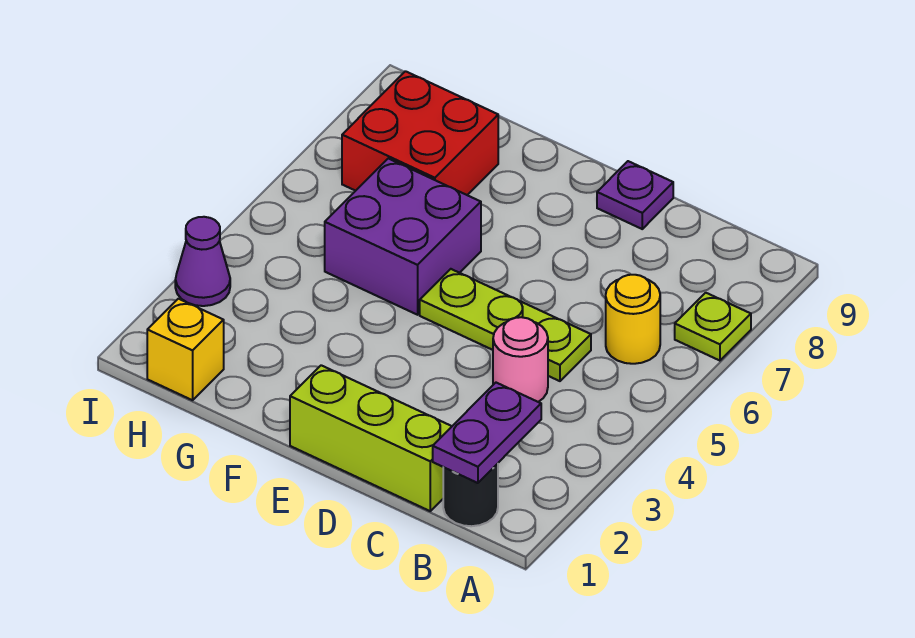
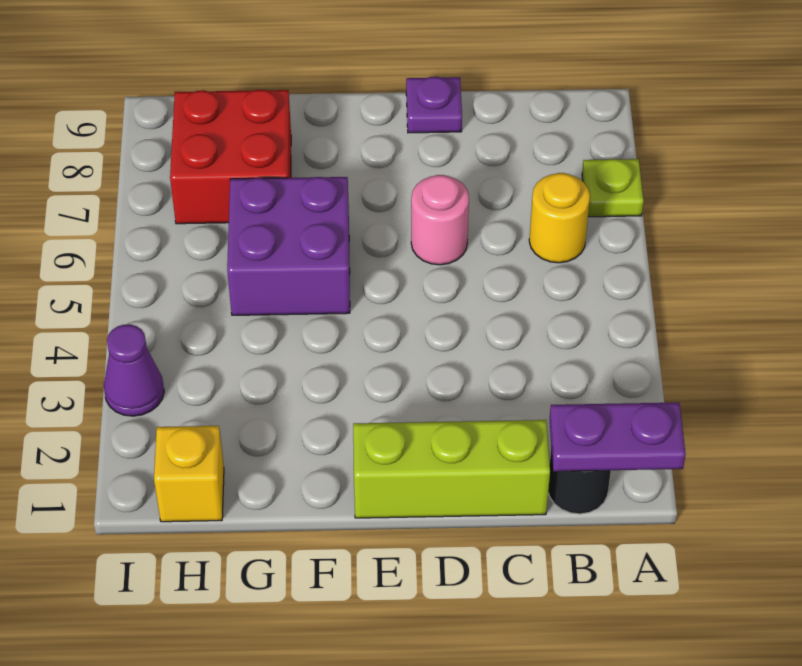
purple 1x2 plate [433,383,541,483] -> purple 1x2 plate turned to [550,403,686,471]
pink 1x1 round brick [493,317,548,402] -> pink 1x1 round brick moved to [411,175,469,265]
lime 1x3 plate [420,269,591,381] -> none

